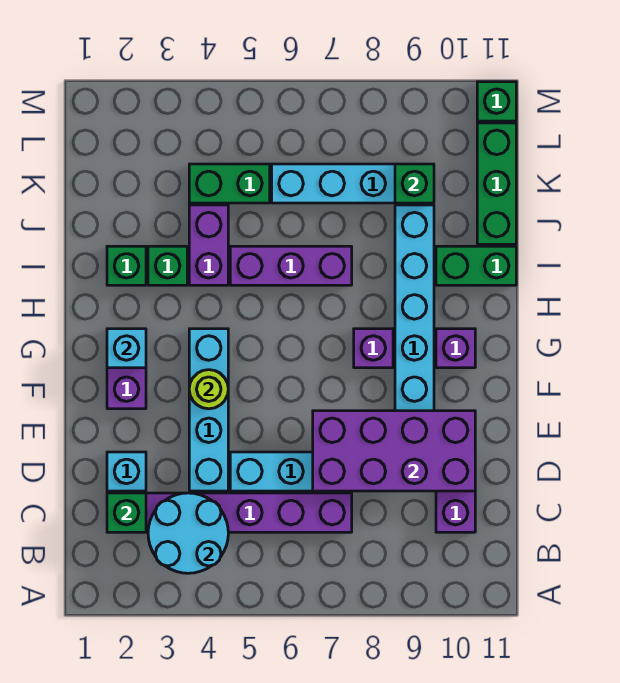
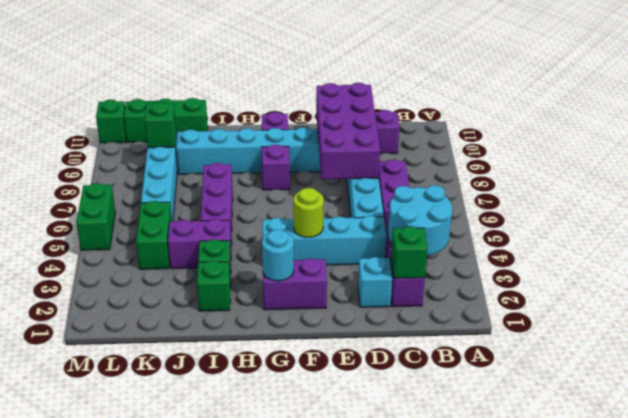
cyan 1x1 brick [107,329,146,368] -> cyan 1x1 round brick [262,229,294,281]
green 1x2 brick [436,246,516,285] -> green 1x2 brick moved to [76,183,115,250]

